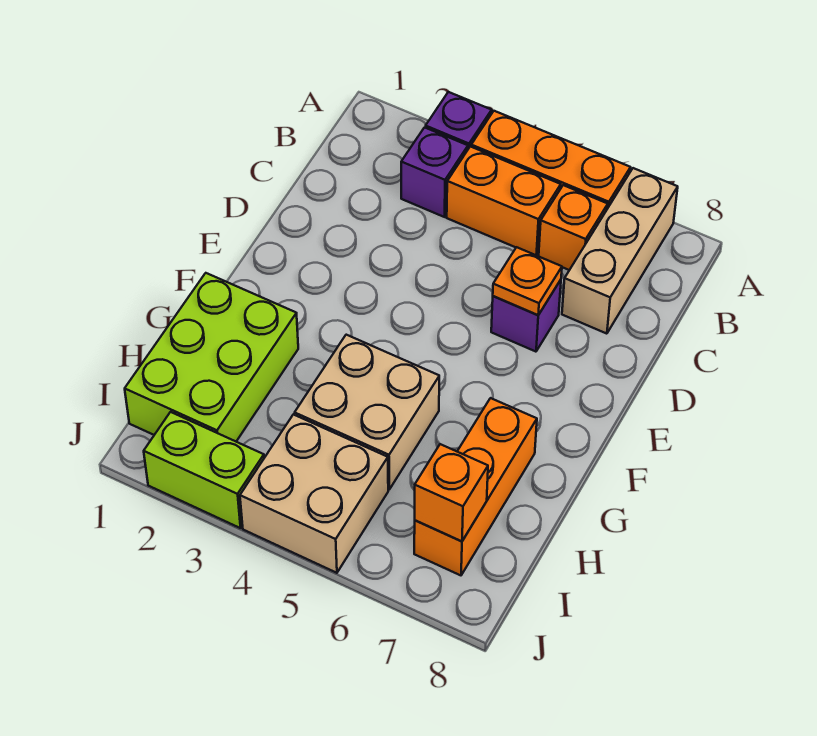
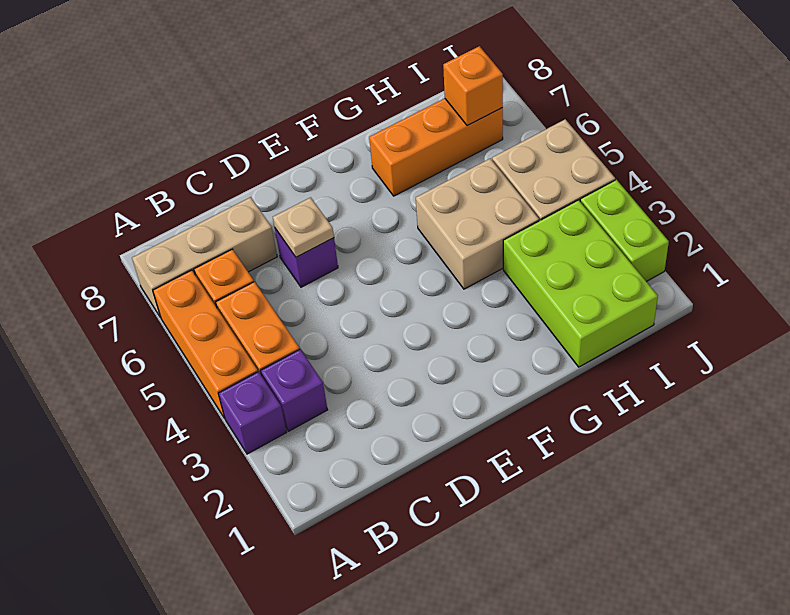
orange 1x1 plate [493,247,562,315] -> tan 1x1 plate [273,197,334,257]
lime 2x3 brick [125,273,298,441] -> lime 2x3 brick turned to [503,200,658,367]

